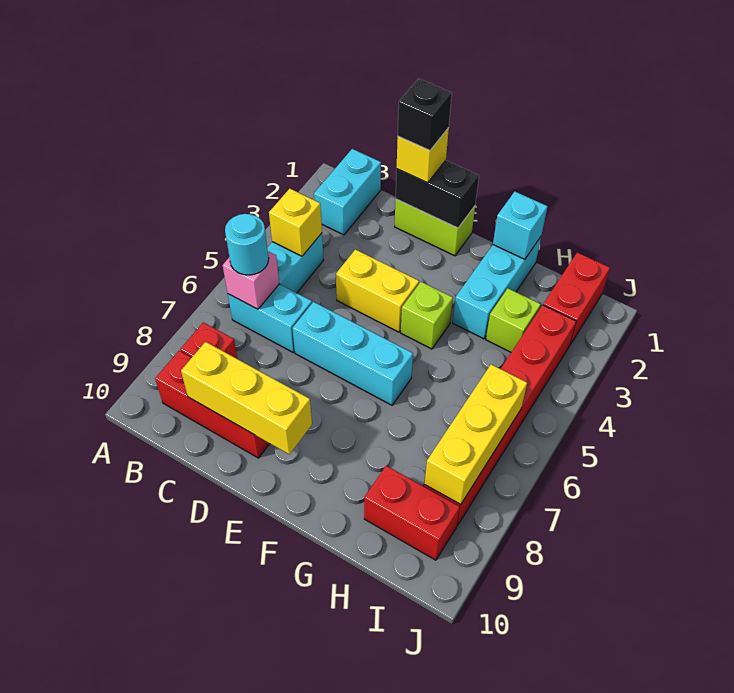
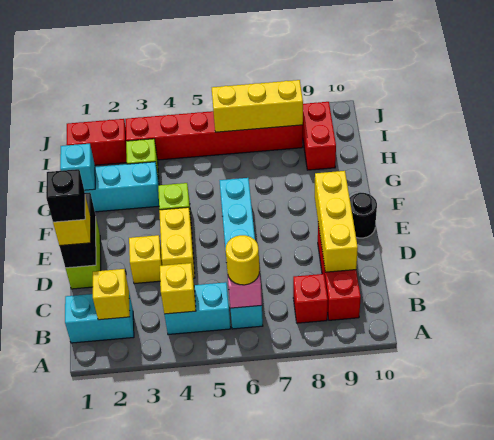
none -> yellow 1x1 brick [93,269,130,320]
cyan 1x1 round brick [225,214,269,275] -> yellow 1x1 round brick [225,235,259,285]
none -> yellow 1x1 brick [129,235,163,284]
none -> black 1x1 round brick [350,193,377,238]

